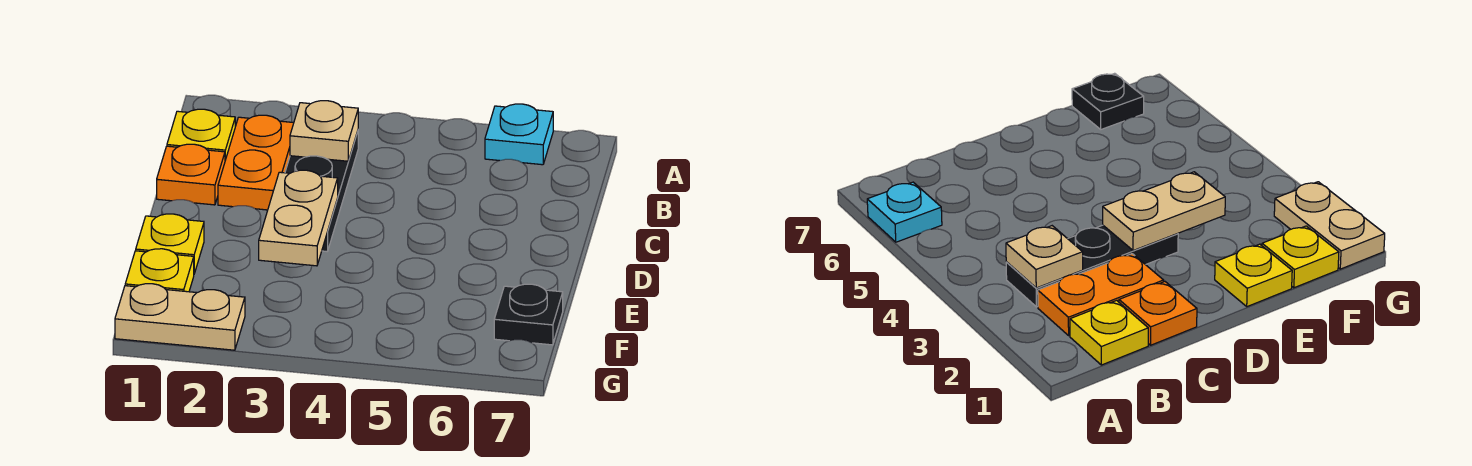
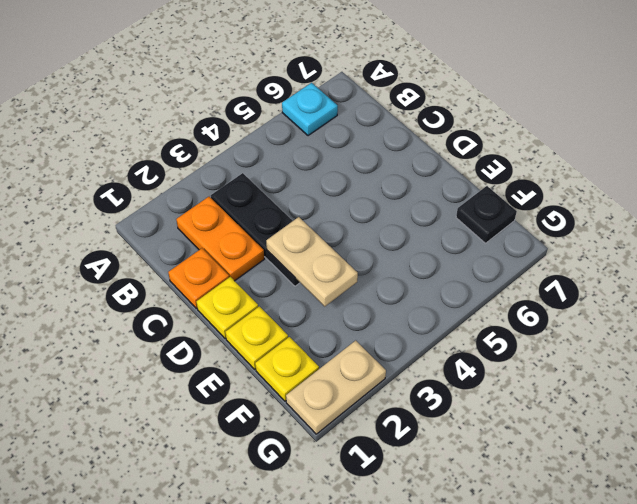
yellow 1x1 plate [167,109,235,160] -> yellow 1x1 plate moved to [197,277,258,339]
tan 1x1 plate [290,101,358,161] -> none

